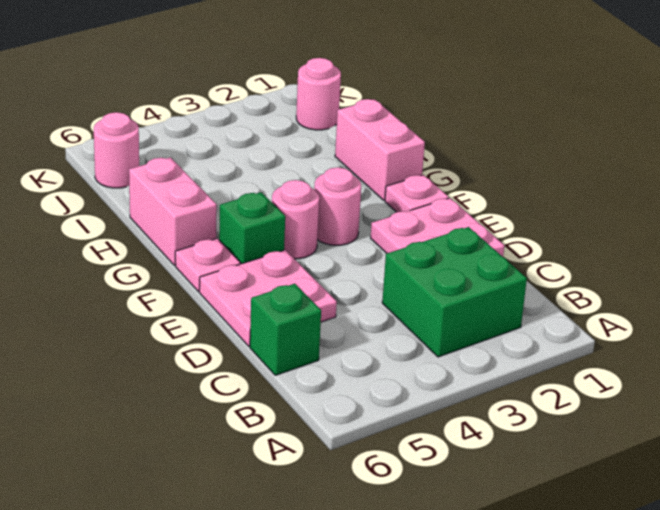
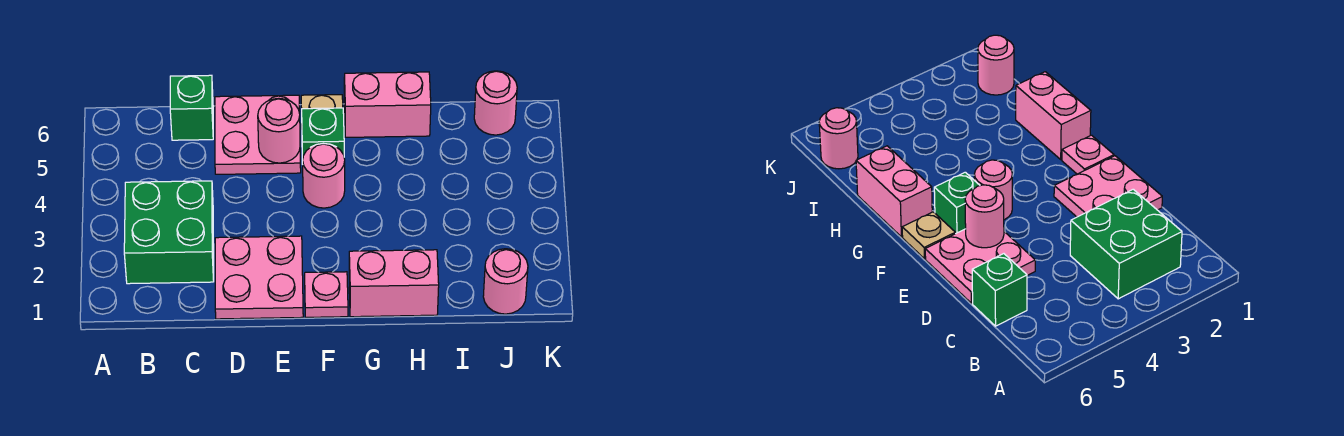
pink 1x1 round brick [314,167,361,245] -> pink 1x1 round brick moved to [258,98,300,163]
pink 1x1 plate [175,238,241,292] -> tan 1x1 plate [301,95,343,111]

